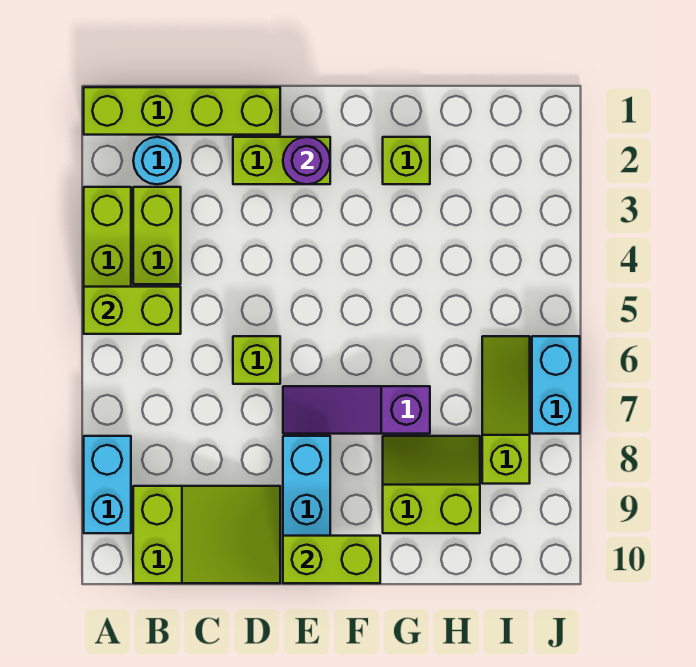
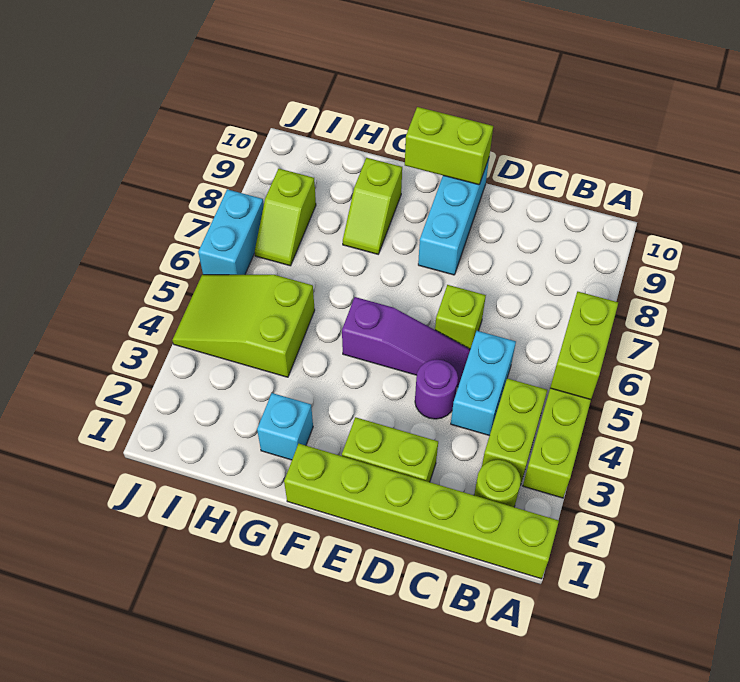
lime 1x4 brick [84,87,280,135] -> lime 1x6 brick [284,444,559,579]
lime 1x2 brick [84,287,181,334] -> lime 1x2 brick turned to [550,292,618,400]
cyan 1x2 brick [84,436,131,533] -> cyan 1x2 brick moved to [451,331,516,436]
cyan 1x1 round brick [133,137,181,184] -> lime 1x1 round brick [474,460,521,507]
lime 2x3 slope [133,486,280,583] -> lime 2x3 slope moved to [172,275,315,377]
purple 1x1 round brick [283,137,330,184] -> purple 1x1 round brick moved to [415,360,458,419]
purple 1x3 slope [283,386,430,434] -> purple 1x3 slope moved to [342,297,470,387]
lime 1x1 brick [383,137,430,184] -> cyan 1x1 brick [257,393,313,460]
lime 2x2 slope [383,436,480,533] -> lime 1x2 slope [343,158,402,254]
lime 1x3 slope [482,336,530,484] -> lime 1x2 slope [255,169,316,266]

